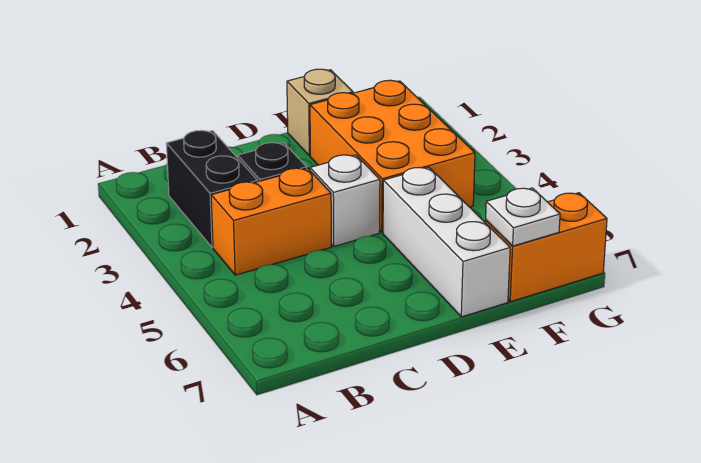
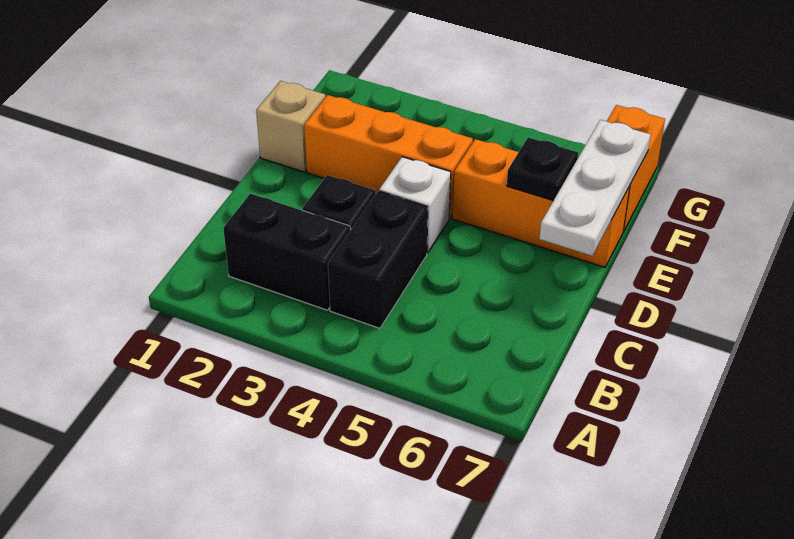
orange 1x2 brick [211,168,331,275] -> black 1x2 brick [328,191,428,328]
orange 2x3 brick [310,80,475,232] -> orange 1x3 brick [304,95,473,218]
white 1x3 brick [383,167,510,317] -> orange 1x3 brick [453,139,630,267]
none -> black 1x1 plate [507,137,578,201]
white 1x1 plate [486,188,560,246] -> white 1x3 plate [539,120,651,256]

